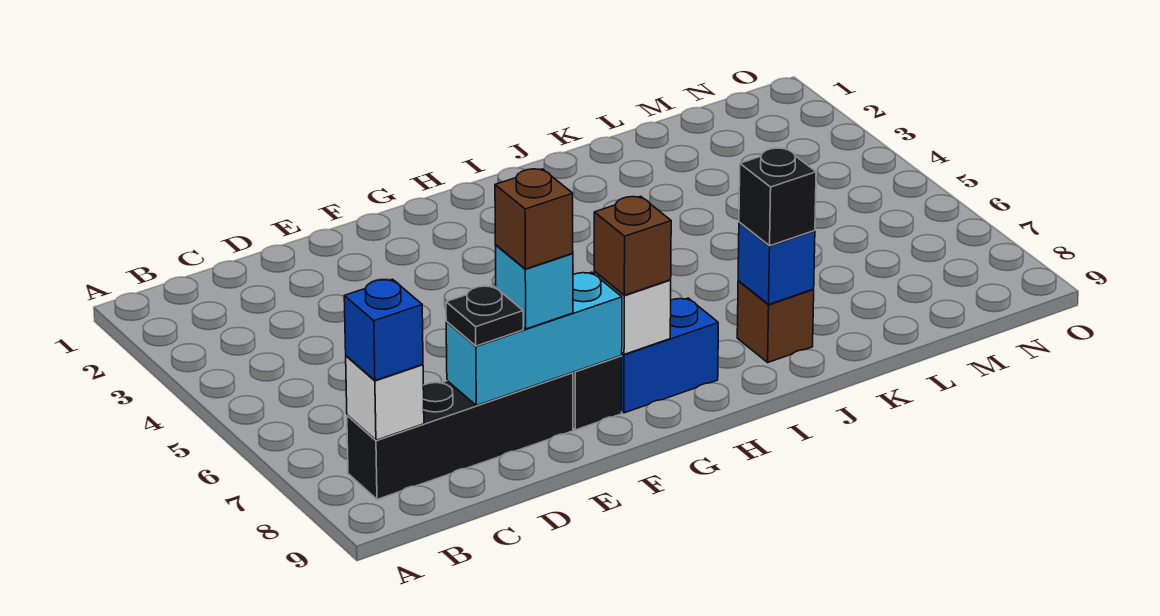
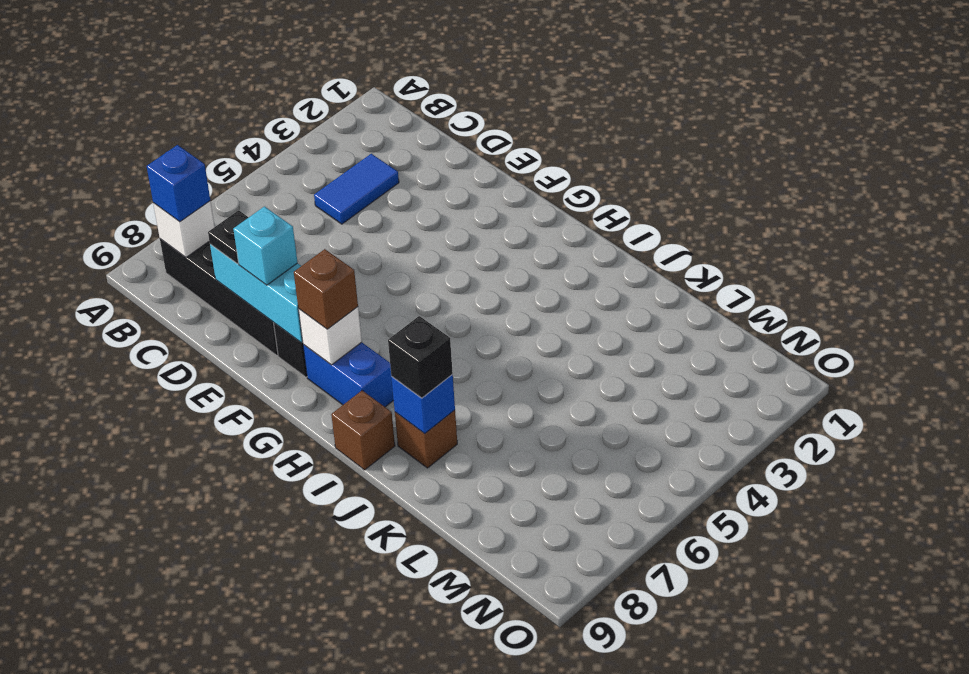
none -> blue 1x2 tile [314,154,399,224]
brown 1x1 brick [495,169,573,269] -> brown 1x1 brick moved to [331,391,395,470]

